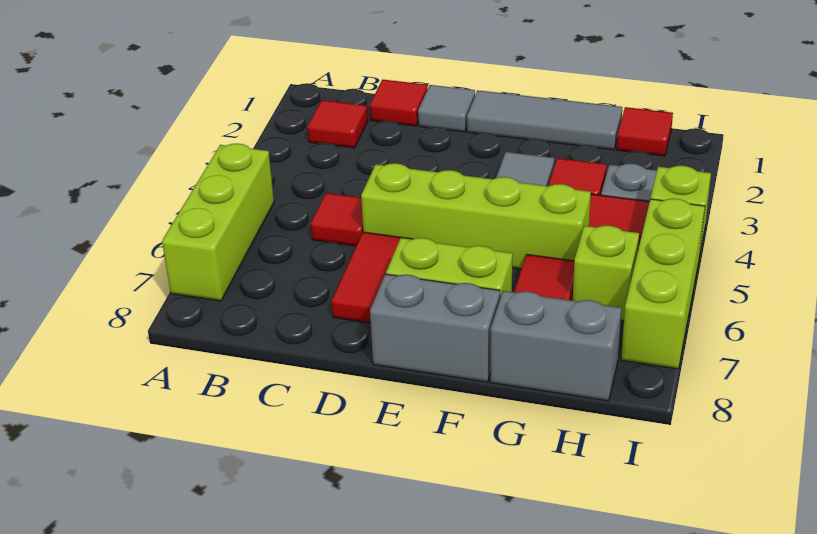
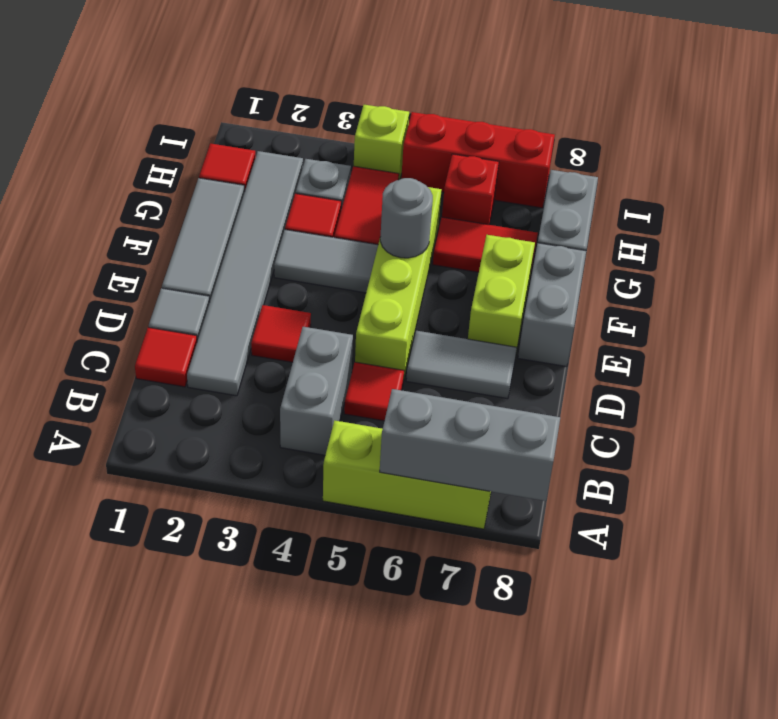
none -> grey 1x3 brick [380,389,560,501]
red 1x1 tile [307,100,368,148] -> red 1x1 tile moved to [251,305,311,362]
none -> grey 1x2 brick [280,327,353,455]
none -> grey 1x6 tile [187,151,303,396]
red 1x2 tile [332,232,410,323] -> grey 1x2 tile [406,331,517,399]
none -> grey 1x1 round brick [380,178,433,258]
lime 1x1 brick [573,225,639,321] -> red 1x1 brick [442,154,499,225]
lime 1x3 brick [621,198,705,369] -> red 1x3 brick [401,112,555,208]

